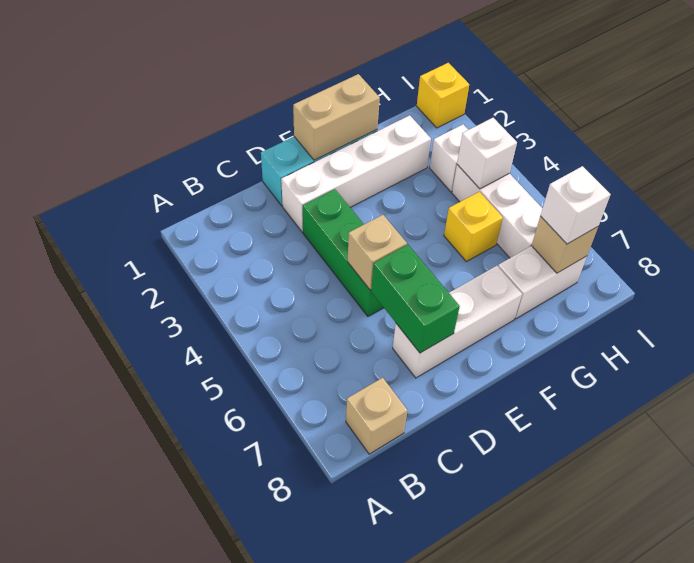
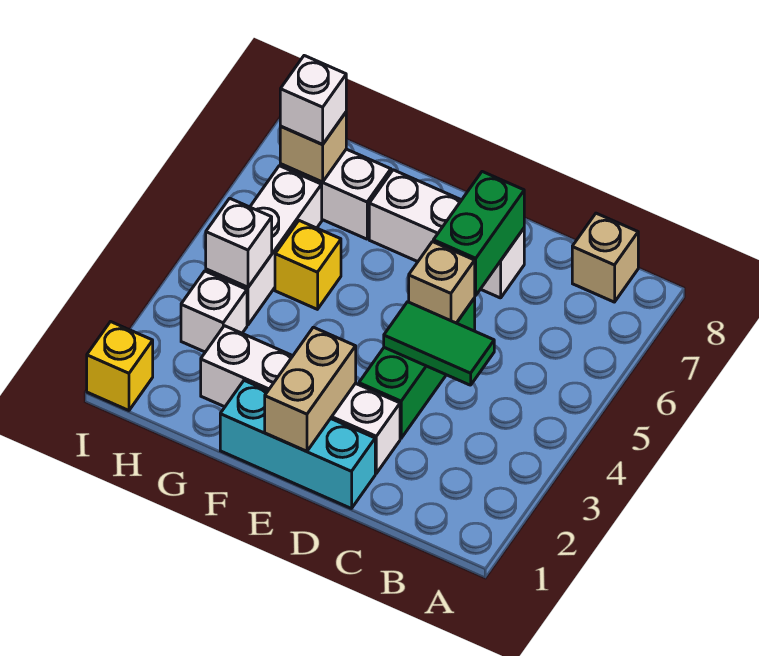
none -> green 1x2 tile [384,302,494,385]
tan 1x2 brick [293,74,380,160] -> tan 1x2 brick turned to [265,327,356,451]

